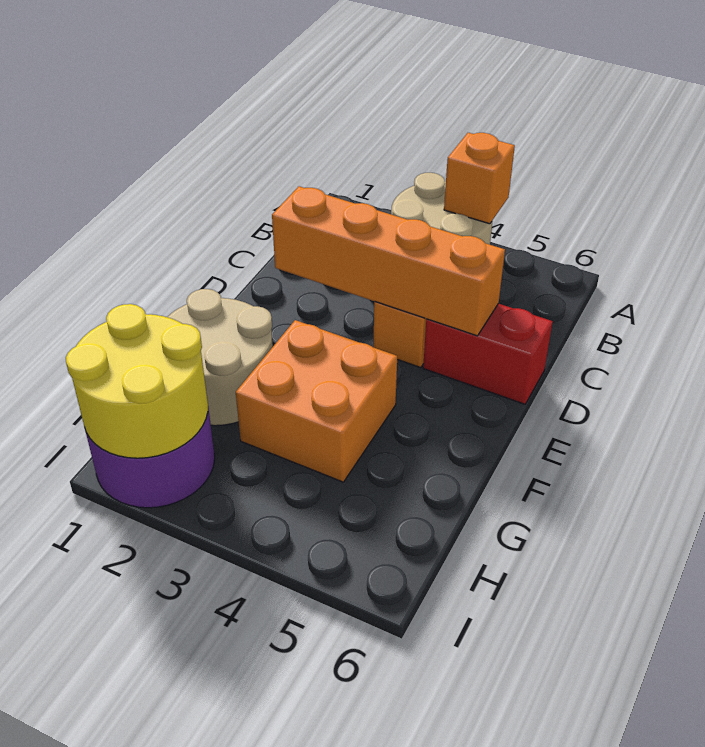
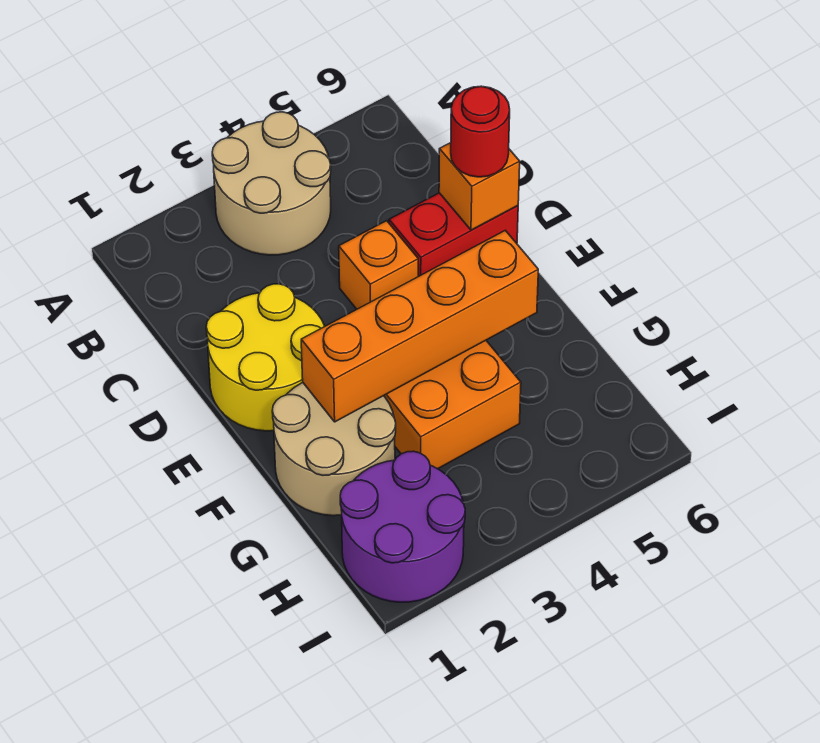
orange 1x1 brick [444,133,515,224] -> orange 1x1 brick moved to [439,143,520,230]
orange 1x4 brick [272,186,505,336] -> orange 1x4 brick moved to [301,230,538,422]
none -> red 1x1 round brick [451,86,510,177]
yellow 2x2 round brick [66,304,208,458] -> yellow 2x2 round brick moved to [206,284,325,431]

